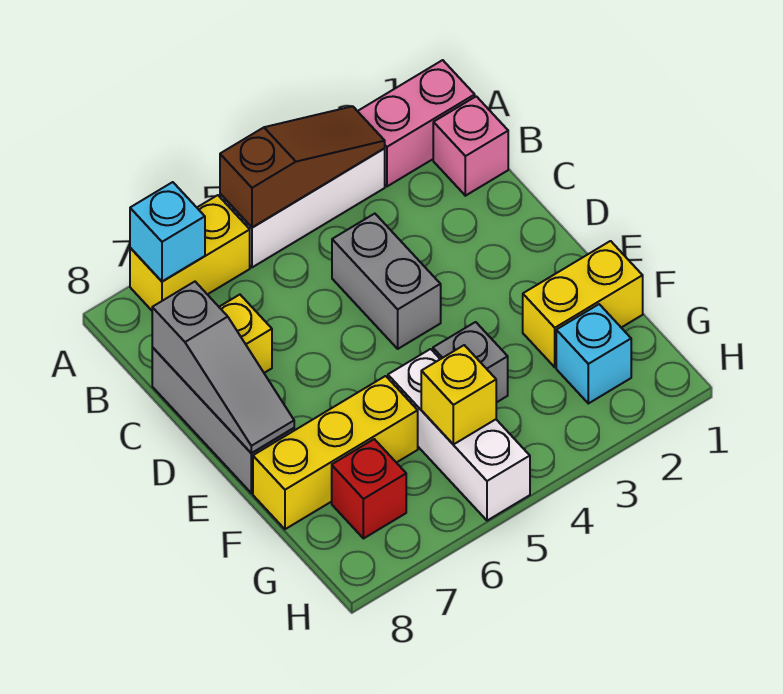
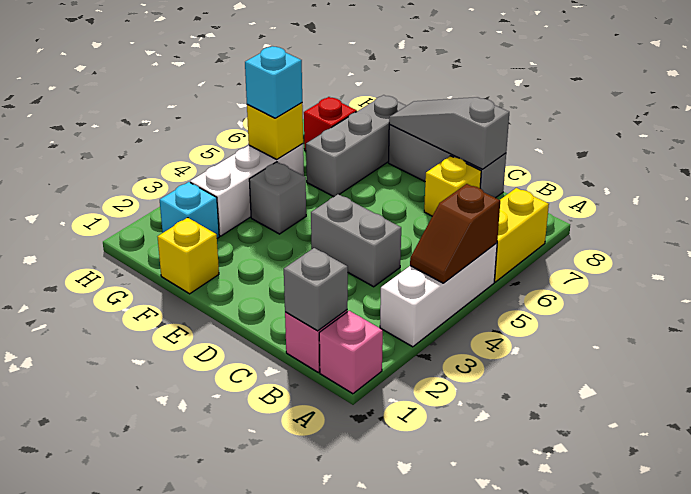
pink 1x2 brick [358,60,475,186] -> pink 1x1 brick [319,311,383,394]
brown 1x3 slope [220,106,385,228] -> brown 1x2 slope [410,184,500,283]
cyan 1x1 brick [130,182,205,282] -> cyan 1x1 brick moved to [245,46,302,118]
none -> grey 1x1 brick [284,248,348,331]
yellow 1x2 brick [523,241,643,367] -> yellow 1x1 brick [158,218,219,294]
white 1x3 brick [388,349,530,521] -> white 1x3 brick turned to [190,144,304,236]
yellow 1x3 brick [253,376,418,529] -> grey 1x3 brick [306,95,406,197]

